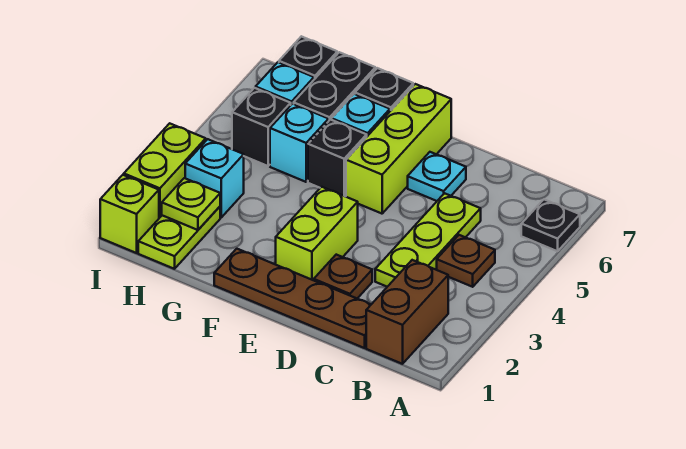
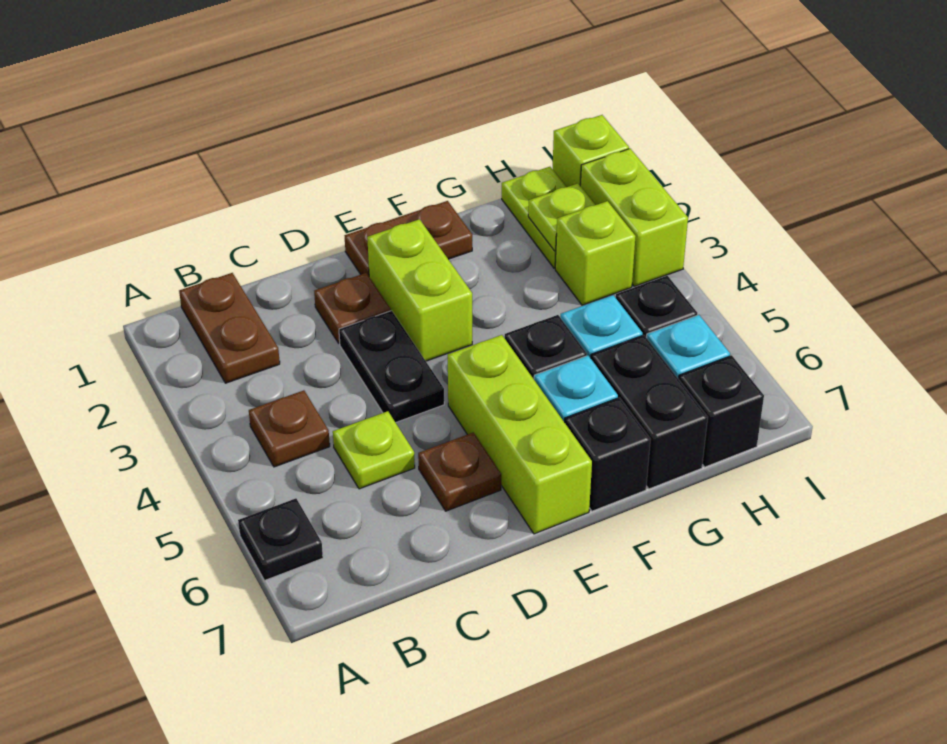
brown 1x2 brick [366,260,448,364] -> brown 1x2 plate [179,273,280,383]
brown 1x4 plate [214,249,371,348] -> brown 1x2 plate [345,201,472,276]
lime 1x3 plate [375,193,481,287] -> lime 1x1 plate [333,411,415,489]
none -> black 1x2 plate [339,311,444,423]
cyan 1x1 plate [408,152,466,201] -> brown 1x1 plate [418,432,501,511]
cyan 1x1 brick [185,139,244,217] -> lime 1x1 brick [555,201,636,305]

